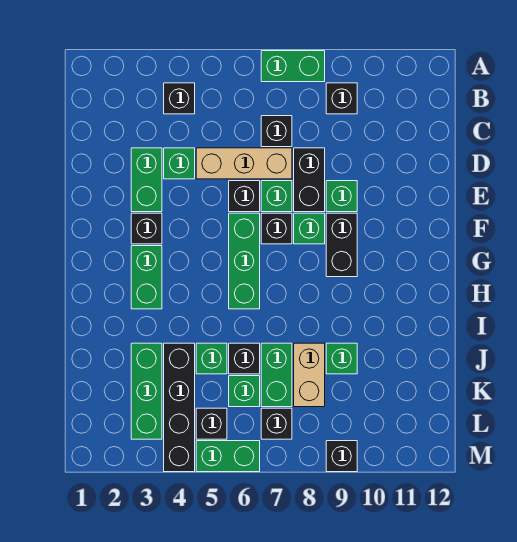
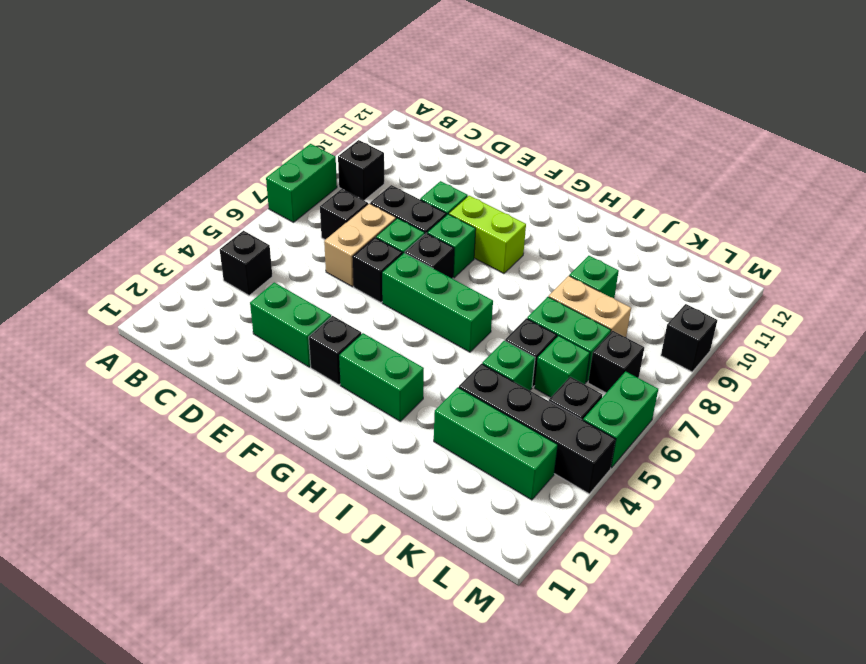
green 1x1 brick [164,148,195,179] -> none
tan 1x3 brick [196,148,292,179] -> tan 1x2 brick [324,203,396,287]
black 1x2 brick [326,213,357,277] -> lime 1x2 brick [449,196,526,273]

